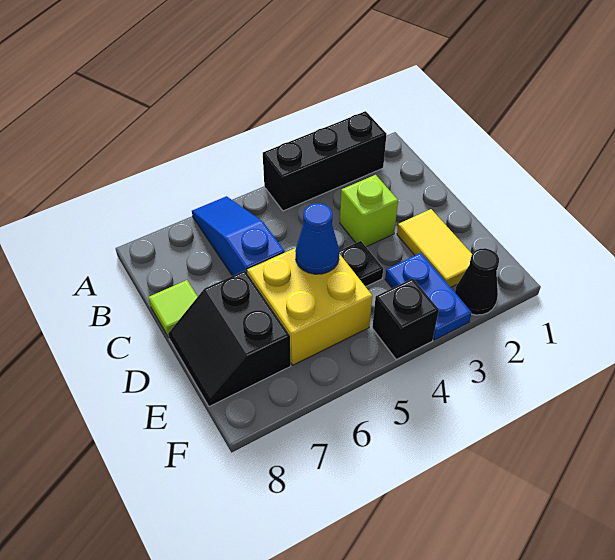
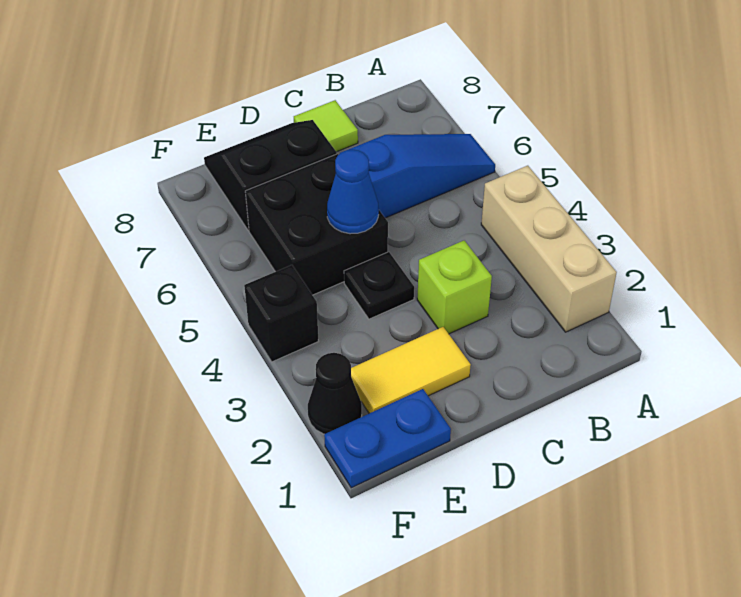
black 1x3 brick [263,111,387,211] -> tan 1x3 brick [481,166,617,332]
yellow 2x2 brick [247,248,372,365] -> black 2x2 brick [245,154,388,295]
blue 1x2 plate [385,253,472,340] -> blue 1x2 plate moved to [324,389,451,488]

